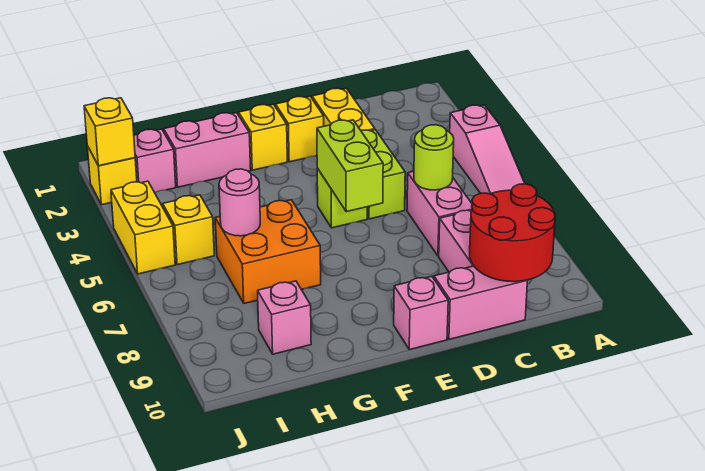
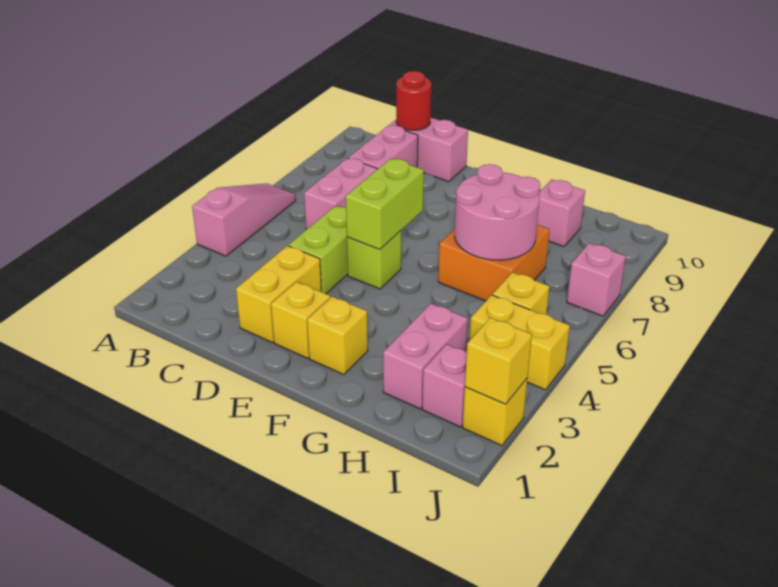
red 2x2 round brick [470,184,555,282] -> red 1x1 round brick [396,71,431,130]
lime 1x1 round brick [414,125,454,190] -> none
pink 1x1 brick [394,276,448,350] -> pink 1x1 brick moved to [567,243,626,316]
pink 1x2 brick [164,113,251,187] -> pink 1x2 brick turned to [383,304,468,409]
pink 1x1 round brick [219,169,260,236] -> pink 2x2 round brick [455,164,540,260]
yellow 1x2 brick [111,181,175,274] -> yellow 1x2 brick turned to [469,295,570,390]

